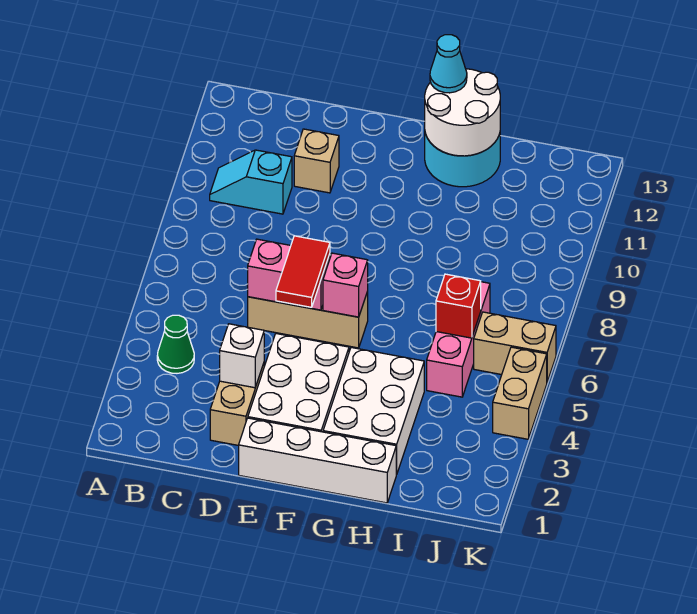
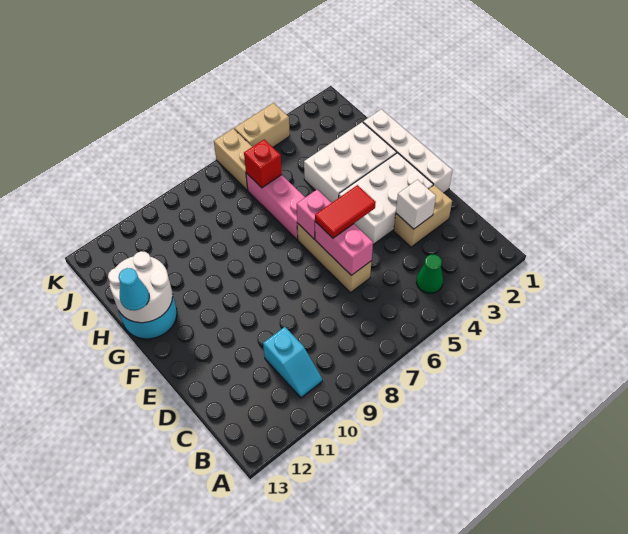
tan 1x1 brick [294,129,339,193] -> none
pink 1x3 brick [427,282,490,397] -> pink 1x3 brick turned to [246,173,305,240]

